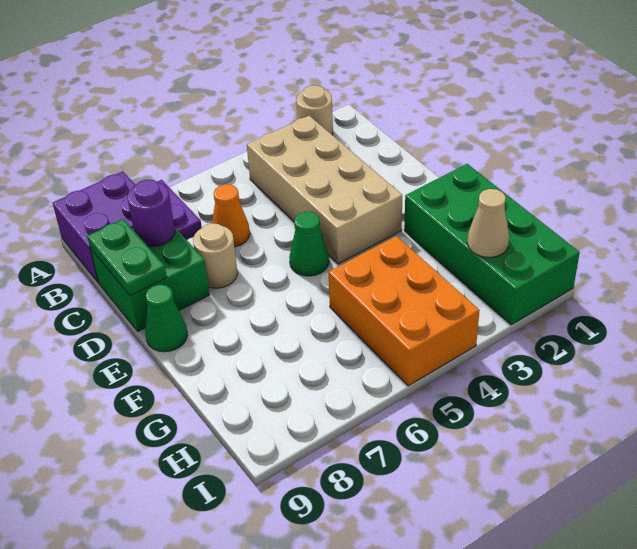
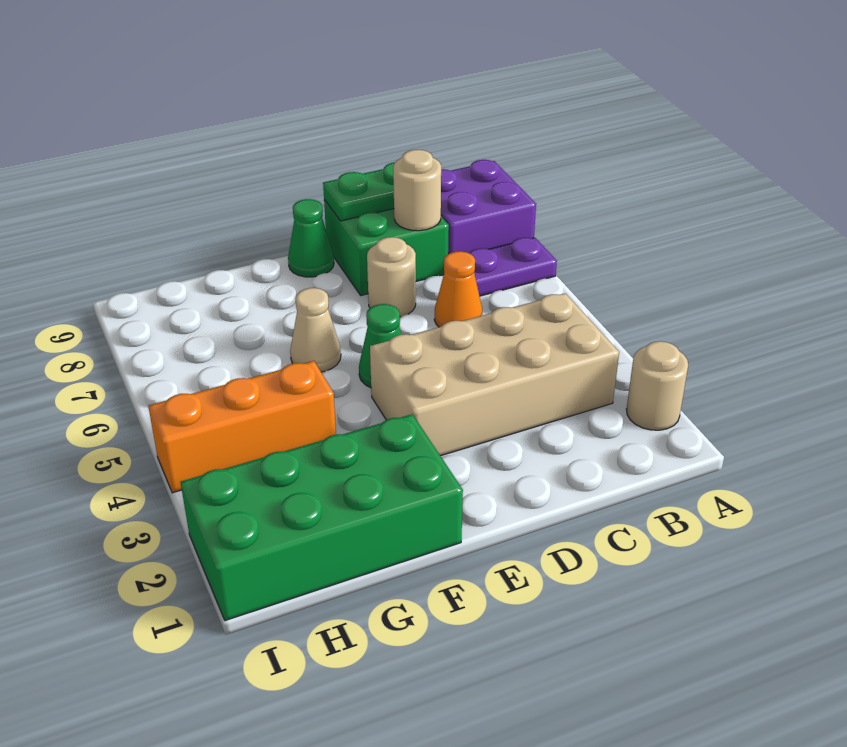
purple 1x1 round brick [127,179,175,247] -> tan 1x1 round brick [393,150,441,231]
orange 2x3 brick [328,236,480,386] -> orange 1x3 brick [148,361,336,493]
tan 1x1 cone [467,189,509,257] -> tan 1x1 cone moved to [290,288,341,372]

